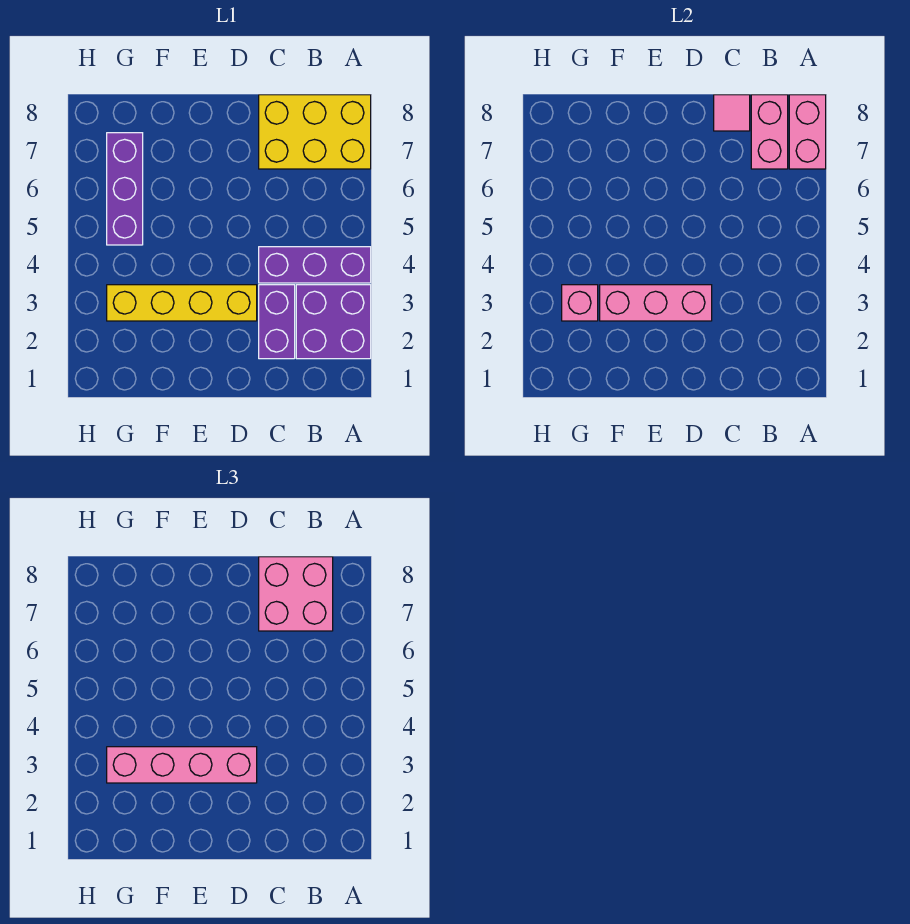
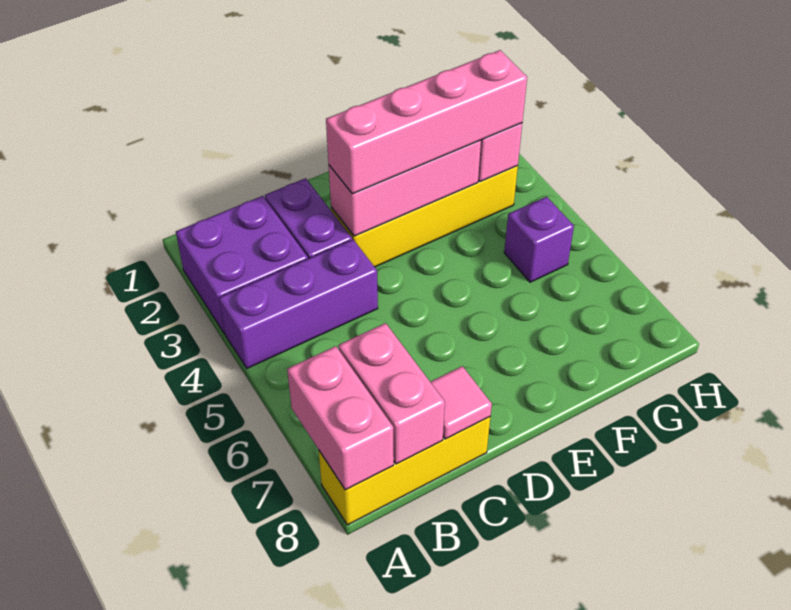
yellow 2x3 brick [259,95,371,169] -> yellow 1x3 brick [319,417,490,525]
pink 2x2 brick [259,557,333,631] -> none
purple 1x3 brick [107,133,143,245] -> purple 1x1 brick [504,197,574,282]

